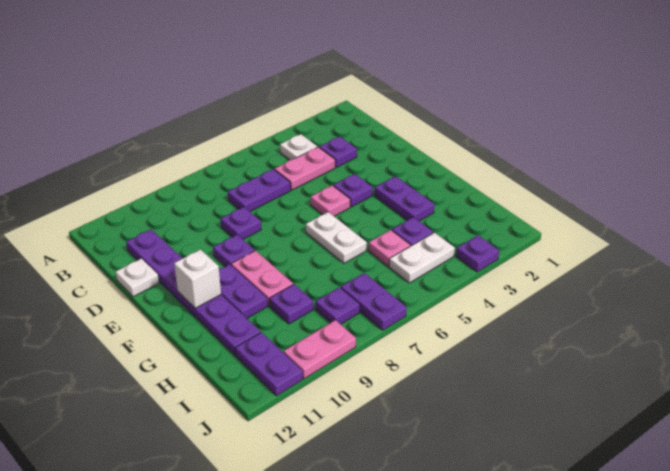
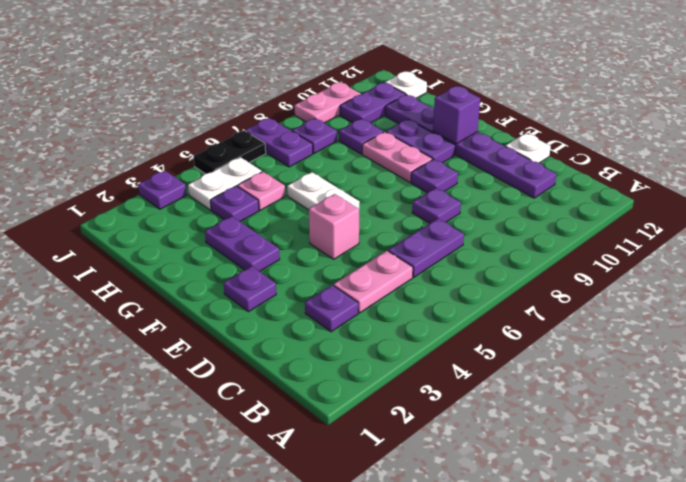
white 1x1 plate [280,134,317,160] -> white 1x1 plate moved to [385,71,427,98]
purple 1x1 plate [333,174,373,207] -> purple 1x1 plate moved to [224,266,276,312]
pink 1x1 plate [311,185,350,216] -> pink 1x1 brick [309,194,359,259]
white 1x1 brick [174,250,221,308] -> purple 1x1 brick [433,86,480,144]
purple 1x2 plate [235,332,303,396] -> purple 1x2 plate turned to [340,83,406,123]
none -> black 1x2 plate [194,130,266,174]

